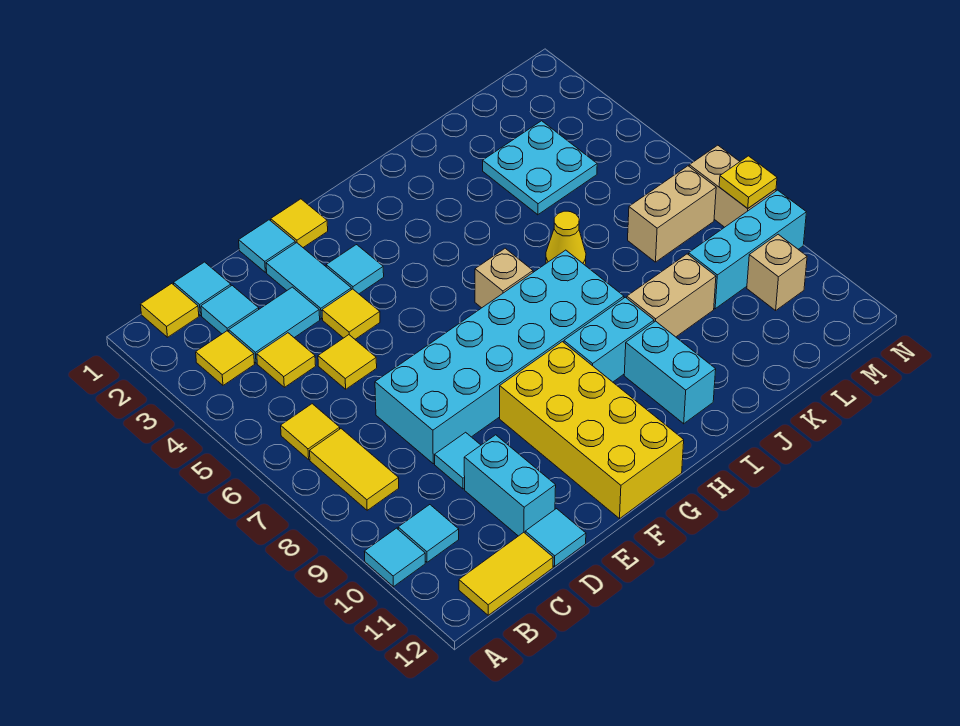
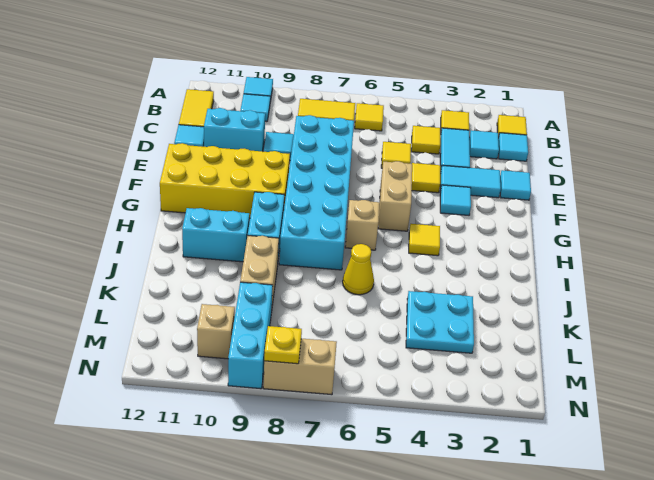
yellow 1x1 tile [271,199,328,247] -> yellow 1x1 tile moved to [409,224,440,256]
tan 1x2 brick [628,166,716,262] -> tan 1x2 brick moved to [378,161,412,231]

